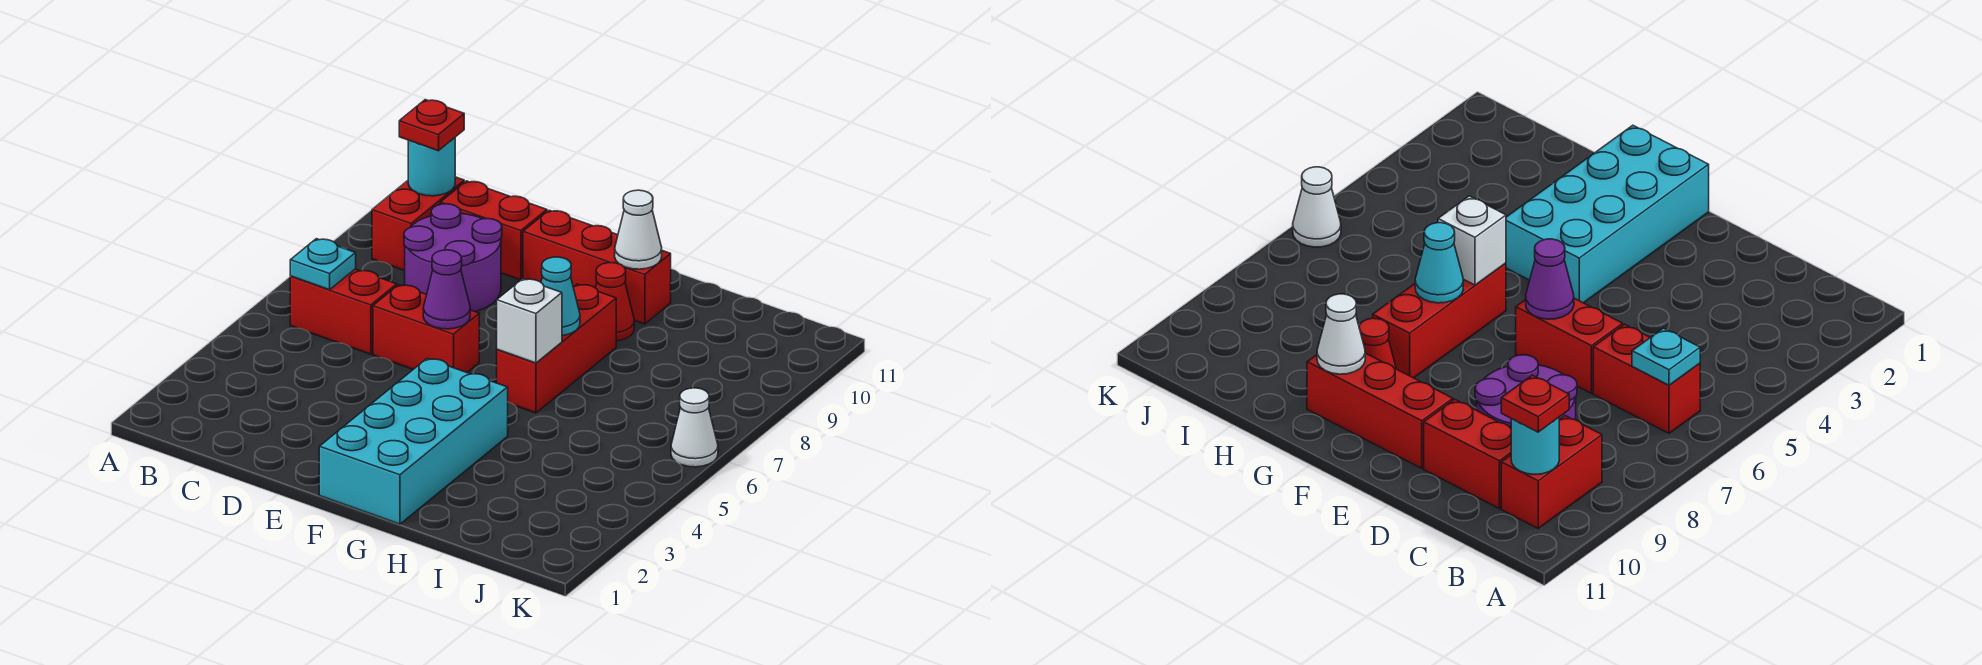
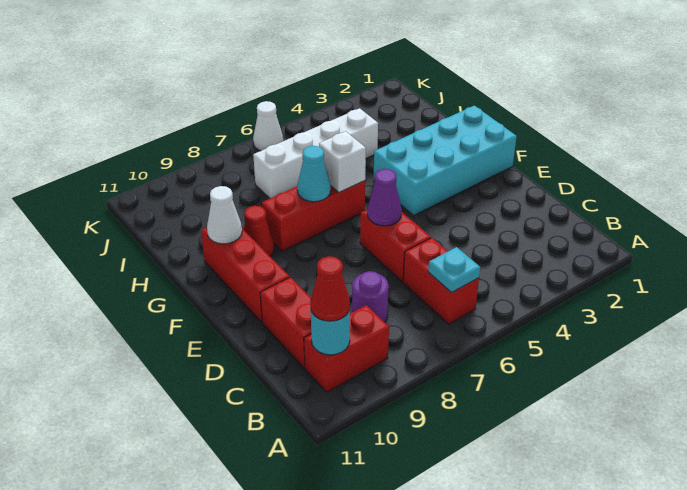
red 1x1 plate [399,100,464,151] -> red 1x1 cone [310,256,350,321]
purple 2x2 round brick [404,204,502,312] -> purple 1x1 round brick [352,271,389,322]
none -> white 1x4 brick [253,108,378,198]

